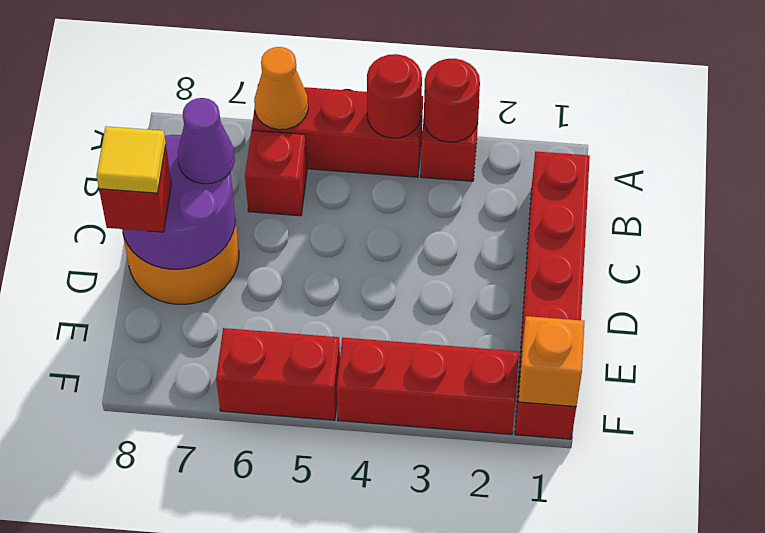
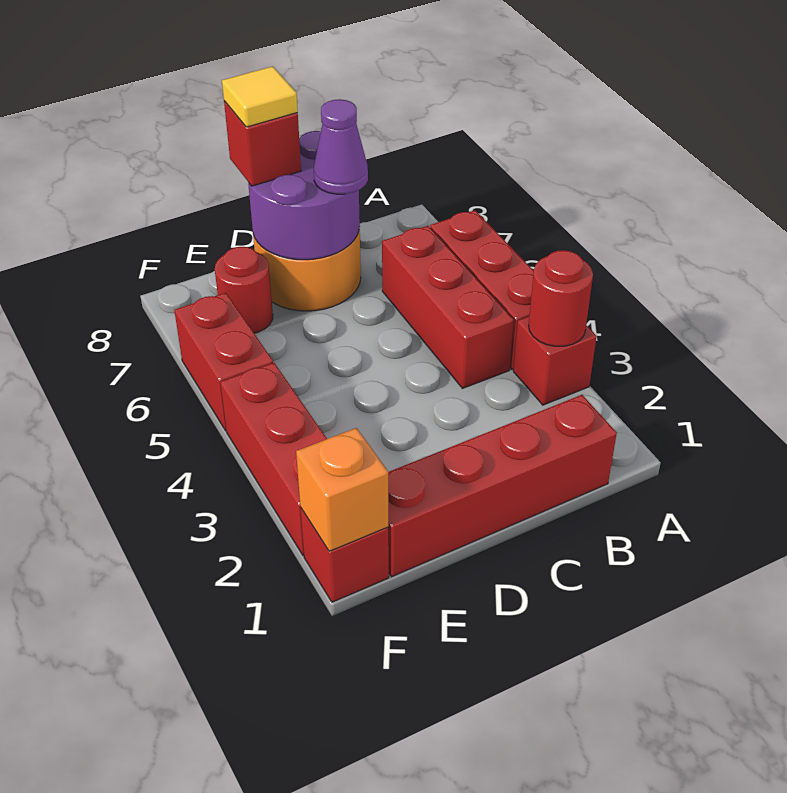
red 1x1 round brick [367,54,422,138] -> red 1x1 round brick moved to [215,247,273,333]
orange 1x1 cone [254,47,308,130] -> none
red 1x1 brick [245,130,307,216] -> red 1x3 brick [382,226,514,389]

